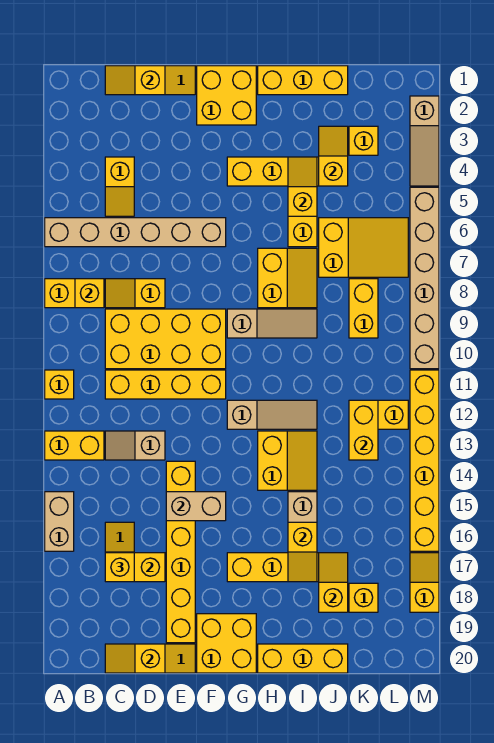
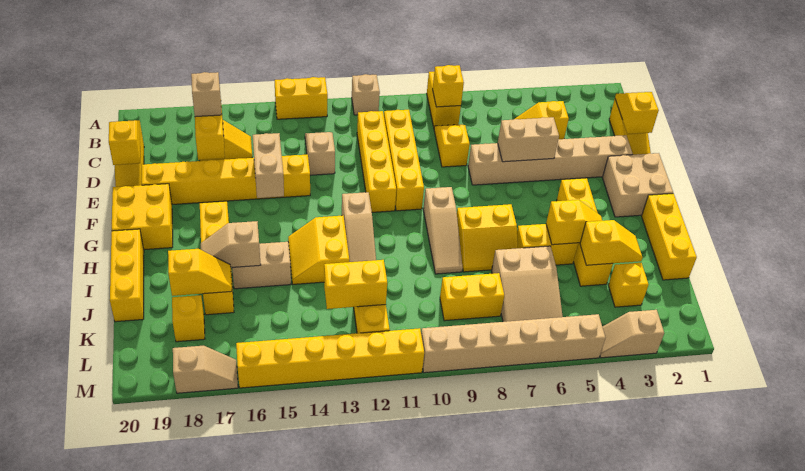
tan 1x6 brick [45,218,226,247] -> tan 1x6 brick turned to [468,135,633,185]
yellow 1x1 brick [45,370,74,399] -> tan 1x1 brick [352,74,380,115]
yellow 1x2 brick [45,431,104,460] -> yellow 1x2 brick turned to [275,77,328,119]
tan 1x2 brick [45,492,74,551] -> tan 1x2 brick moved to [498,117,559,162]
yellow 2x4 brick [105,309,226,369] -> yellow 1x4 brick [384,110,424,211]
yellow 1x1 brick [105,553,134,582] -> tan 1x1 brick [191,72,222,117]
yellow 2x2 brick [197,66,256,125] -> tan 2x2 brick [603,153,673,217]
yellow 2x2 slope [258,431,317,490] -> yellow 2x2 slope turned to [288,216,349,284]
yellow 1x2 slope [288,522,317,582] -> tan 1x2 slope [201,221,261,267]
yellow 2x3 slope [319,218,408,277] -> tan 2x3 slope [492,246,563,322]
tan 1x3 slope [410,96,439,186] -> tan 1x2 slope [600,310,664,358]
yellow 1x2 slope [410,553,439,612] -> tan 1x2 slope [173,346,238,393]

